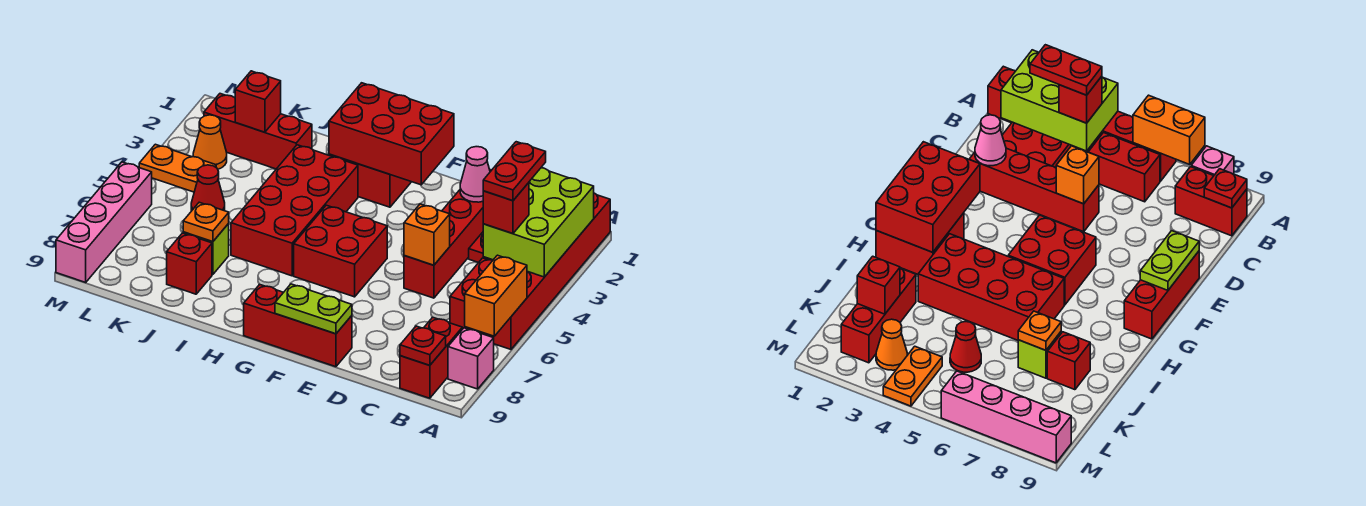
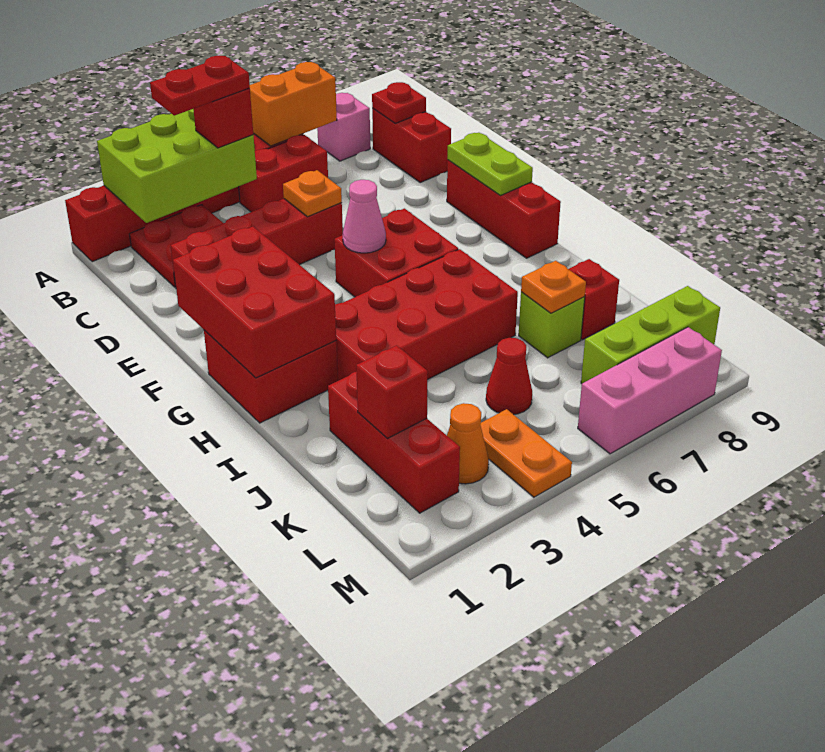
red 1x2 brick [400,317,462,398] -> red 1x2 brick turned to [372,108,451,182]
pink 1x1 cone [460,147,490,202] -> pink 1x1 cone moved to [343,180,386,253]
orange 1x1 brick [404,204,450,265] -> orange 1x1 plate [283,170,342,217]
none -> lime 1x3 brick [581,286,720,384]
pink 1x4 brick [56,162,152,282] -> pink 1x3 brick [578,327,722,454]

